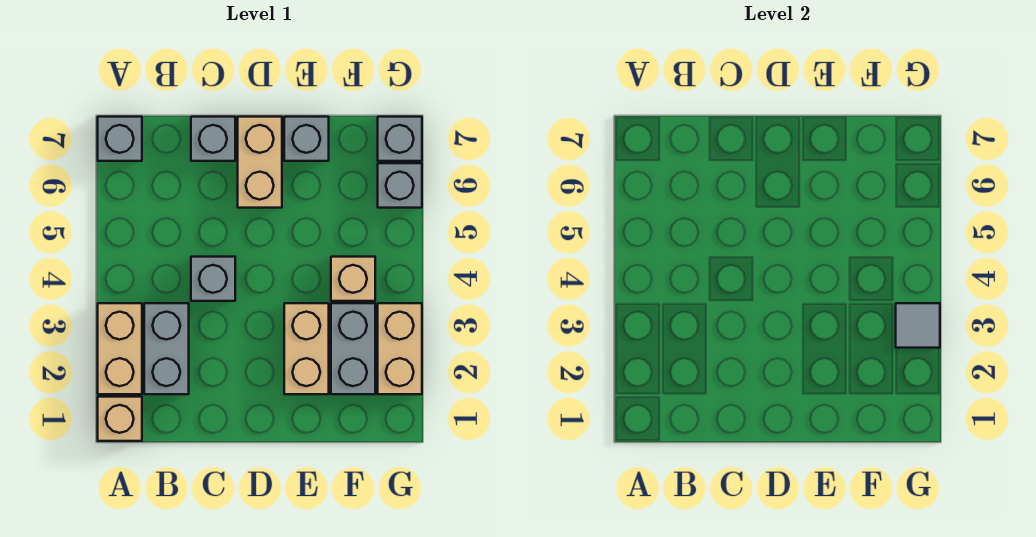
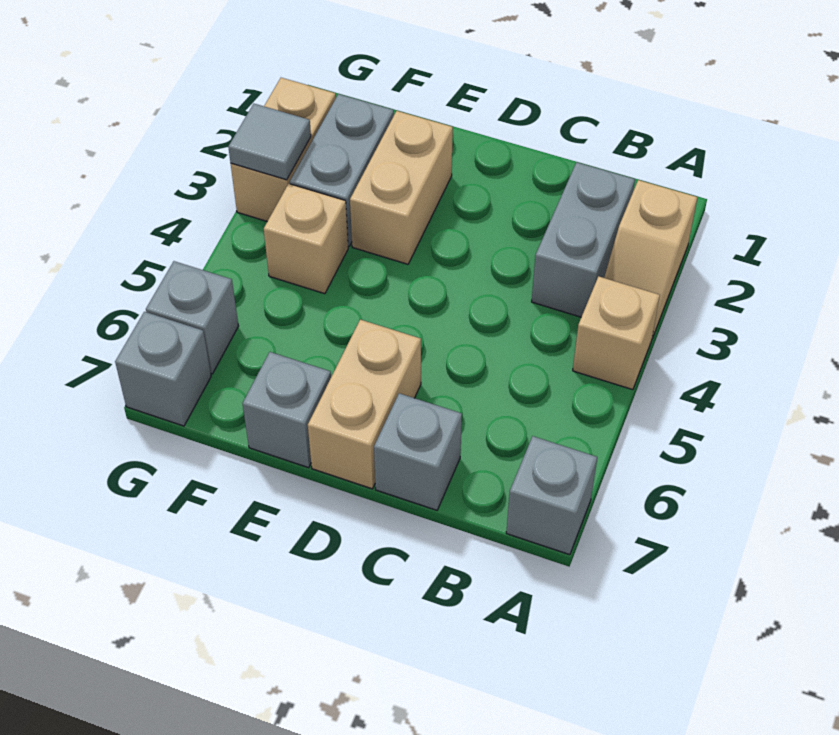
tan 1x1 brick [98,397,142,441] -> tan 1x1 brick moved to [573,276,660,390]
tan 1x2 brick [98,303,142,394] -> tan 1x2 slope [604,180,697,338]
grey 1x1 brick [191,257,235,301] -> none

